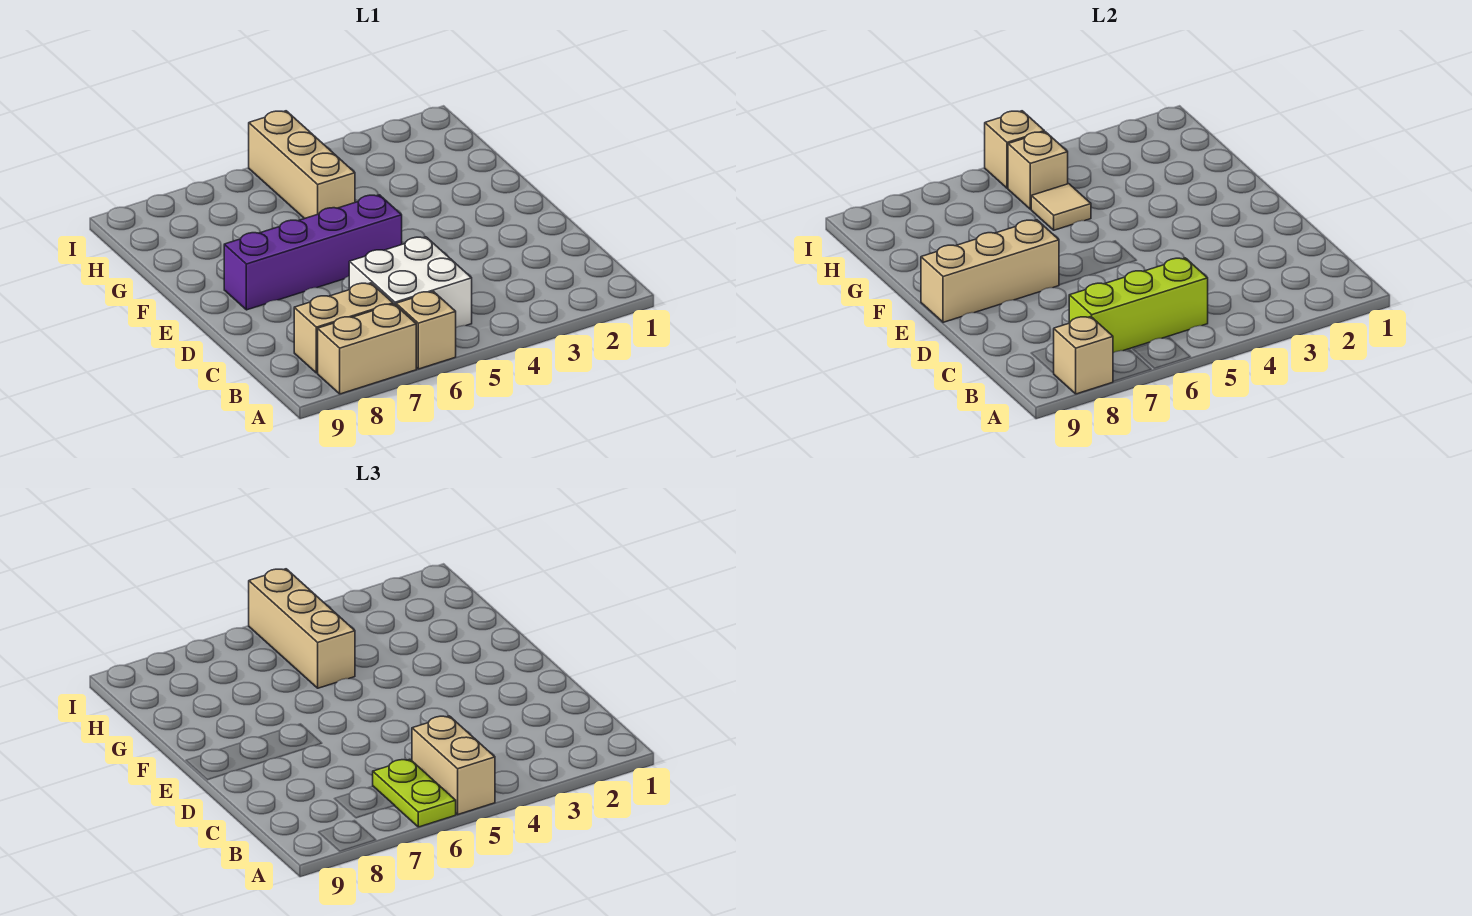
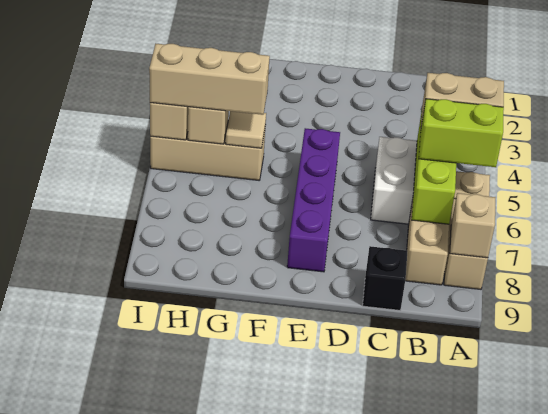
lime 1x2 plate [373,759,456,827] -> lime 1x2 brick [419,99,504,167]
none -> black 1x1 brick [363,246,407,310]
tan 1x3 brick [921,220,1059,322] -> none

